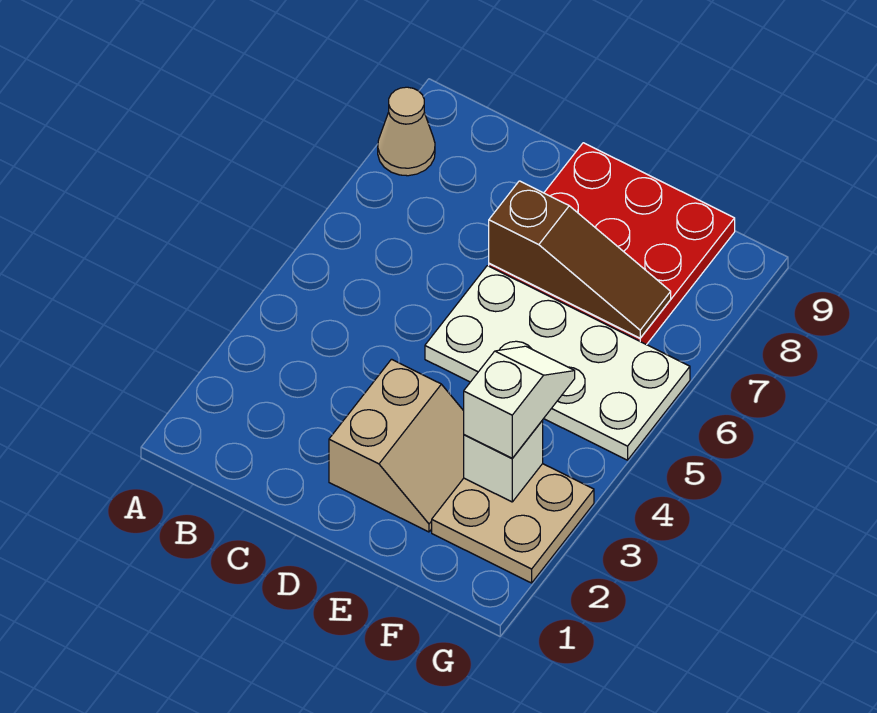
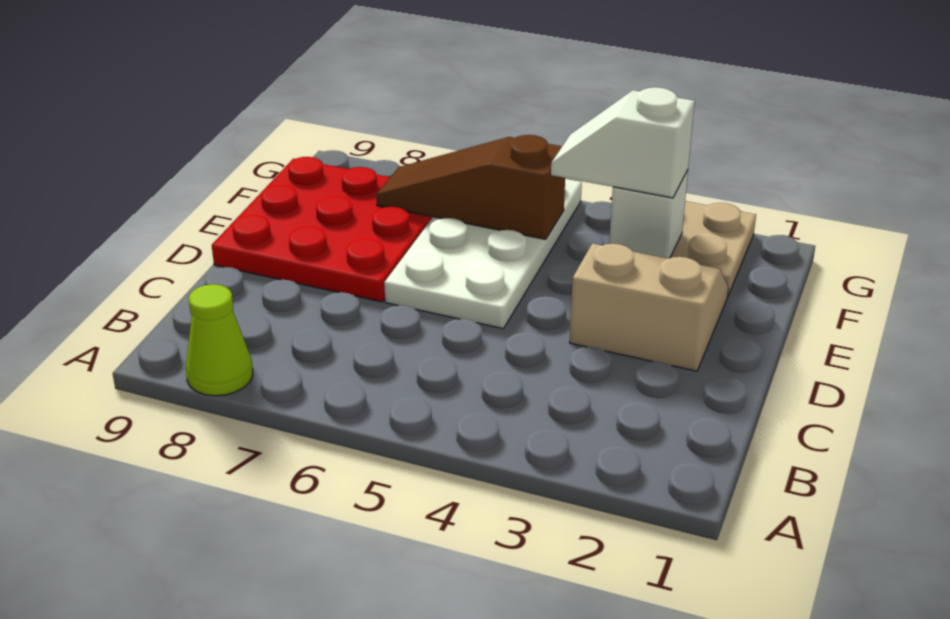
tan 1x1 cone [378,87,435,176] -> lime 1x1 cone [186,284,253,396]
brown 1x3 slope [489,181,671,338] -> brown 1x3 slope turned to [376,135,565,239]

